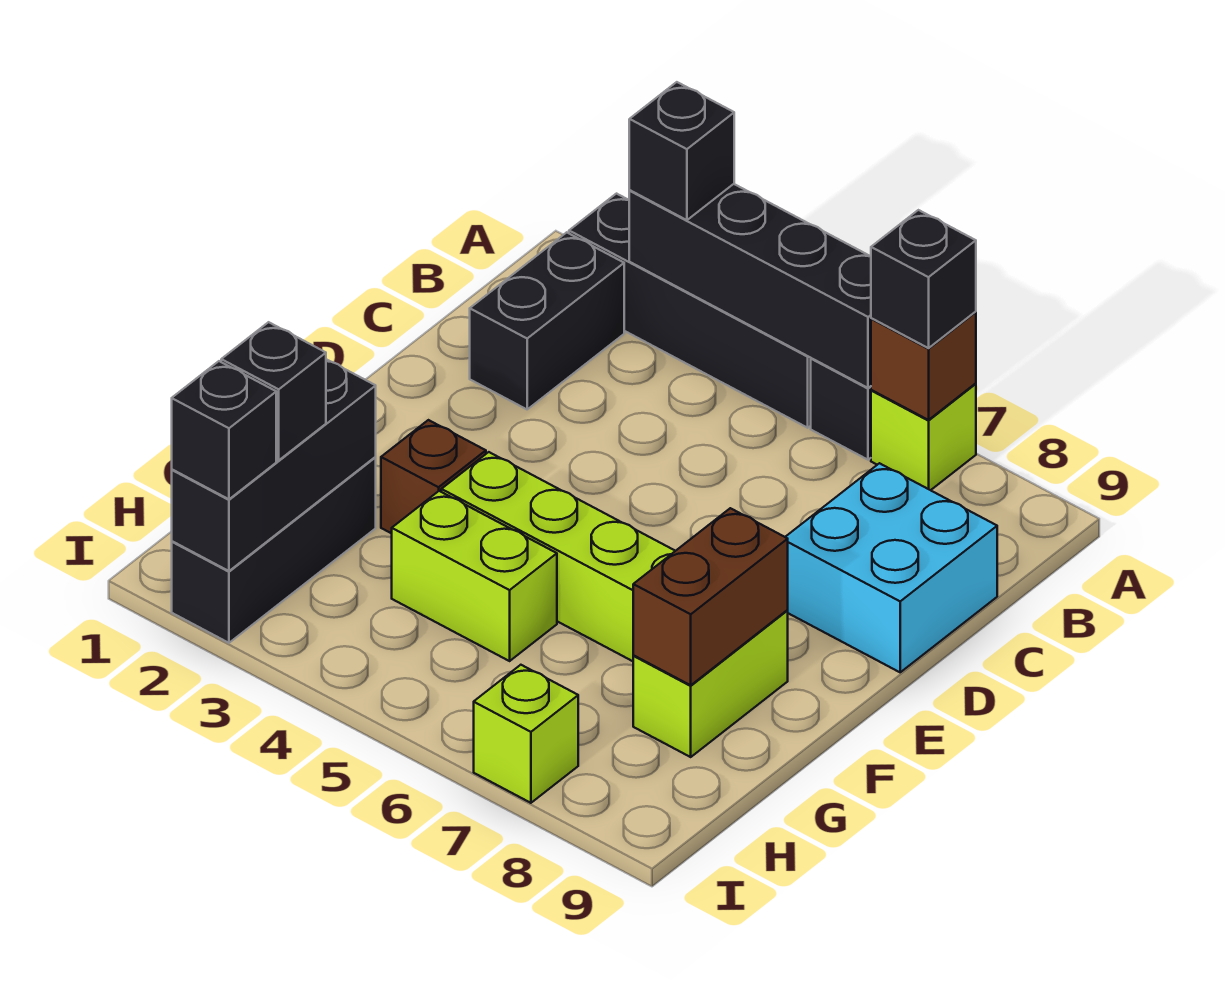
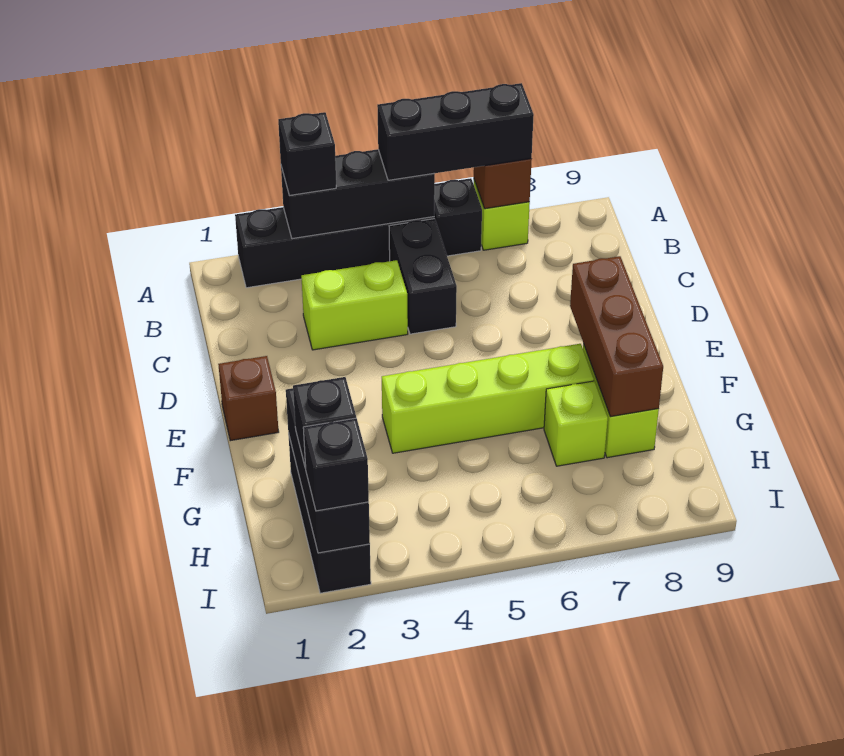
black 1x4 brick [629,184,871,388] -> black 1x3 brick [281,149,435,239]
black 1x1 brick [871,210,976,348] -> black 1x3 brick [377,83,534,180]
black 1x2 brick [470,232,624,409] -> black 1x2 brick moved to [389,219,457,334]
cyan 2x2 brick [786,463,997,672] -> none
brown 1x1 brick [381,420,486,534] -> brown 1x1 brick moved to [218,356,279,441]
brown 1x2 brick [633,508,788,685] -> brown 1x3 brick [570,256,663,417]
lime 1x2 brick [392,491,557,661] -> lime 1x2 brick moved to [301,260,408,350]
lime 1x1 brick [474,665,578,803] -> lime 1x1 brick moved to [544,381,608,466]

